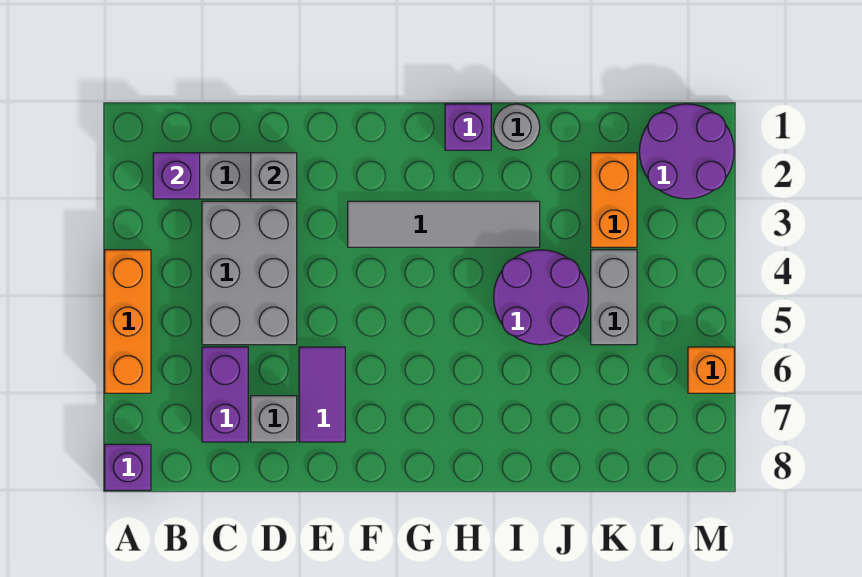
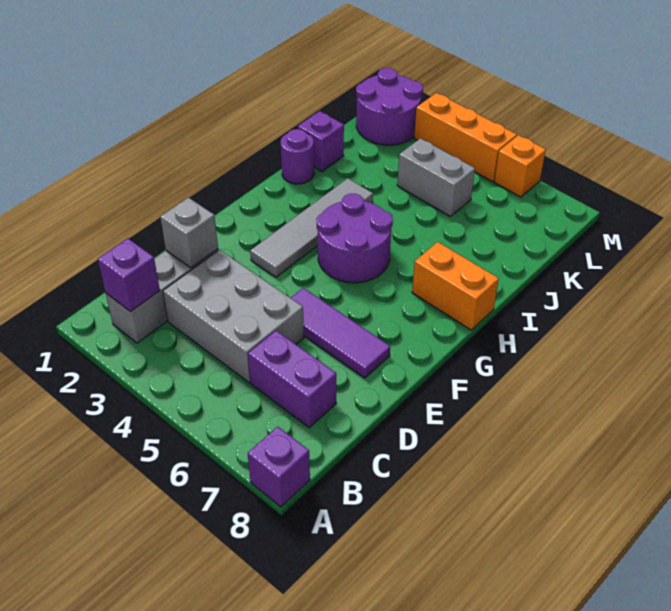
orange 1x3 brick [105,250,151,393] -> orange 1x3 brick moved to [414,93,517,182]
grey 1x1 brick [251,396,297,442] -> none
purple 1x2 tile [299,347,345,442] -> purple 1x3 tile [291,288,390,378]
purple 1x1 brick [445,104,491,150] -> purple 1x1 brick moved to [298,111,344,171]
grey 1x1 round brick [494,104,540,150] -> purple 1x1 round brick [281,129,314,184]
purple 2x2 round brick [494,250,588,345] -> purple 2x2 round brick moved to [316,194,393,283]
orange 1x2 brick [591,153,637,247] -> orange 1x2 brick moved to [412,242,499,330]

